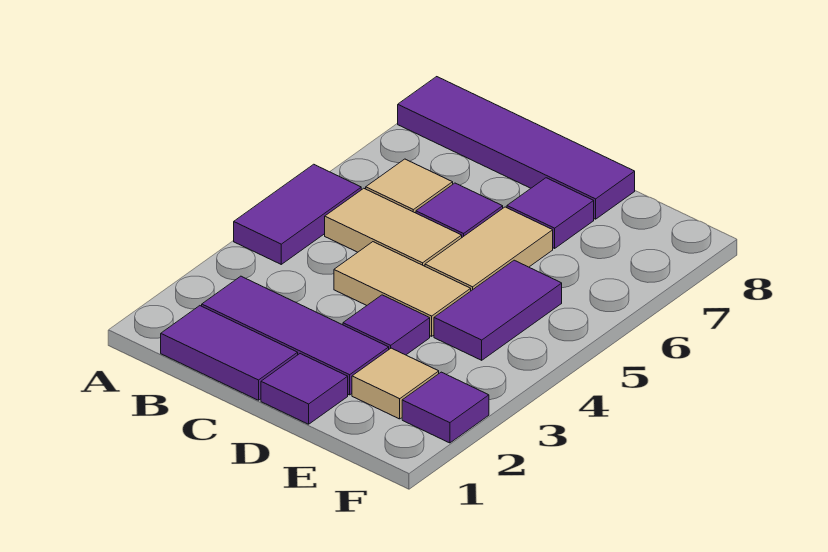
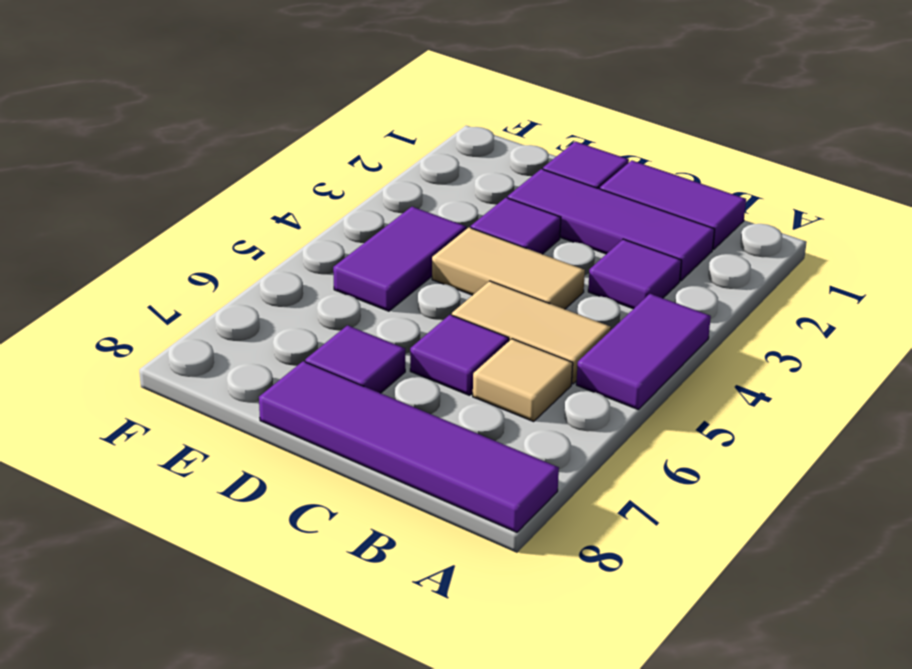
tan 1x2 tile [425,207,553,291] -> none
tan 1x1 tile [352,348,439,419] -> none
purple 1x1 tile [402,372,489,443] -> purple 1x1 tile moved to [588,239,681,309]

